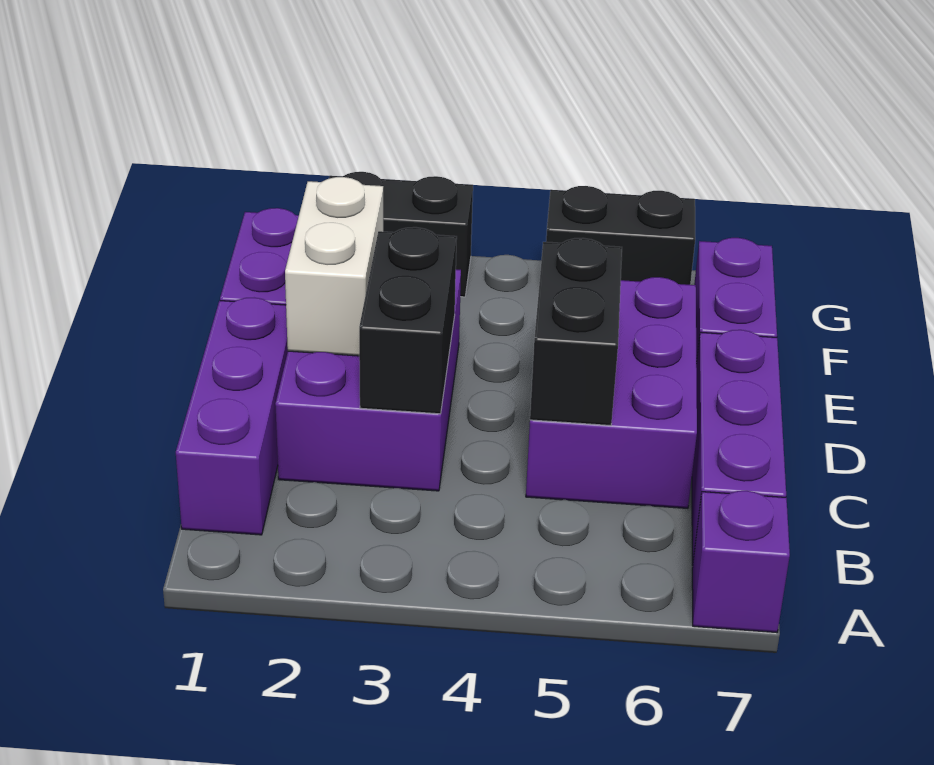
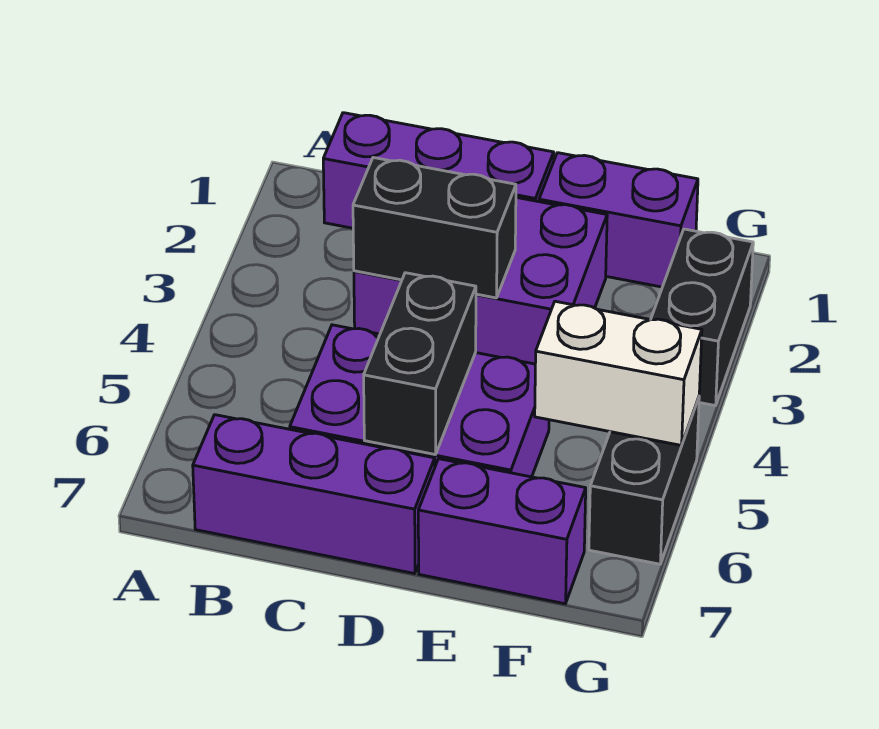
purple 1x1 brick [692,491,790,633] -> none
black 1x2 brick [530,238,622,426] -> black 1x2 brick turned to [364,273,476,455]
white 1x2 brick [285,177,383,356] -> white 1x2 brick moved to [535,301,702,445]

